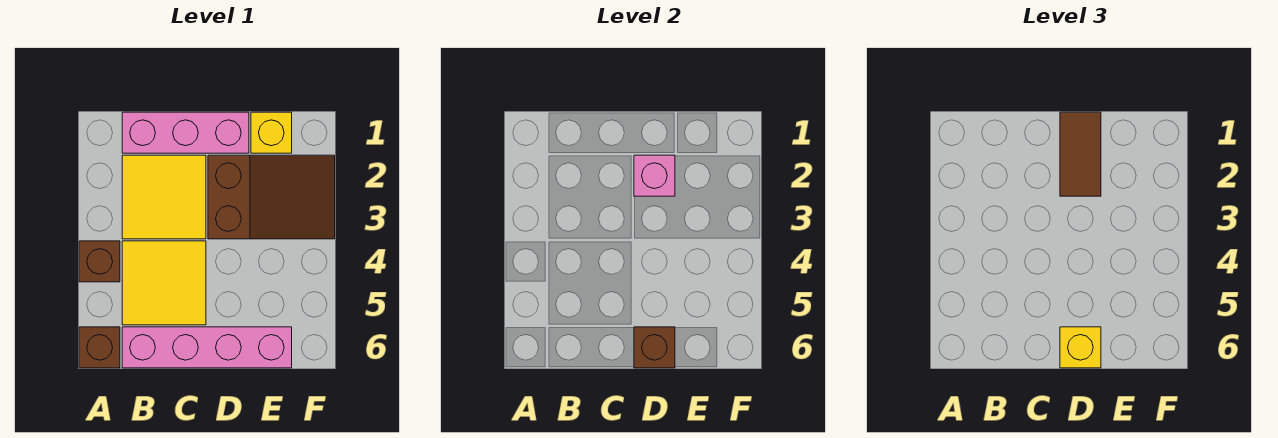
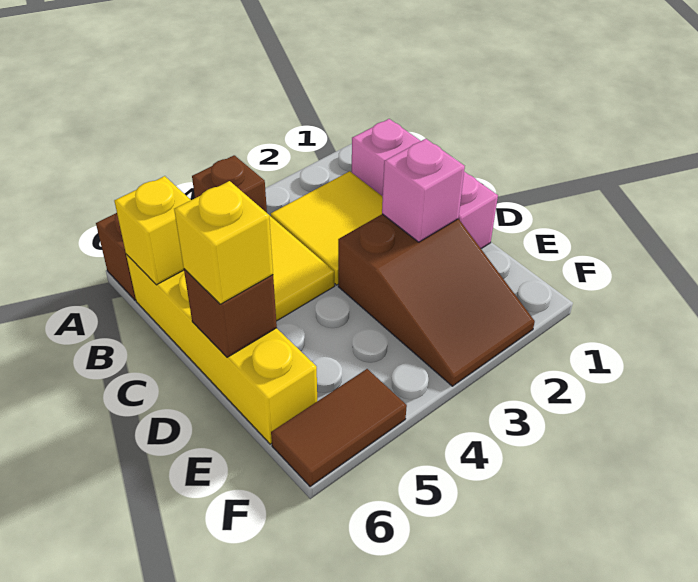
pink 1x4 brick [122,327,292,368] -> yellow 1x4 brick [126,254,317,444]
brown 1x2 tile [1060,112,1101,196] -> brown 1x2 tile moved to [271,369,407,487]
yellow 1x1 brick [251,112,292,153] -> yellow 1x1 brick moved to [114,176,191,285]

